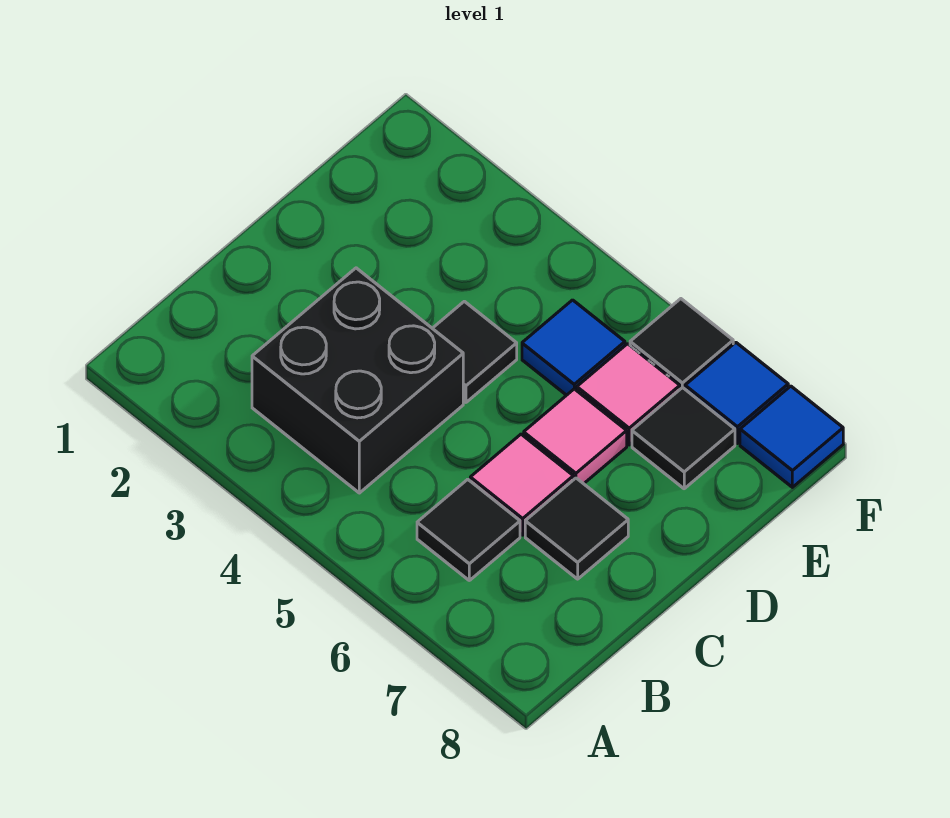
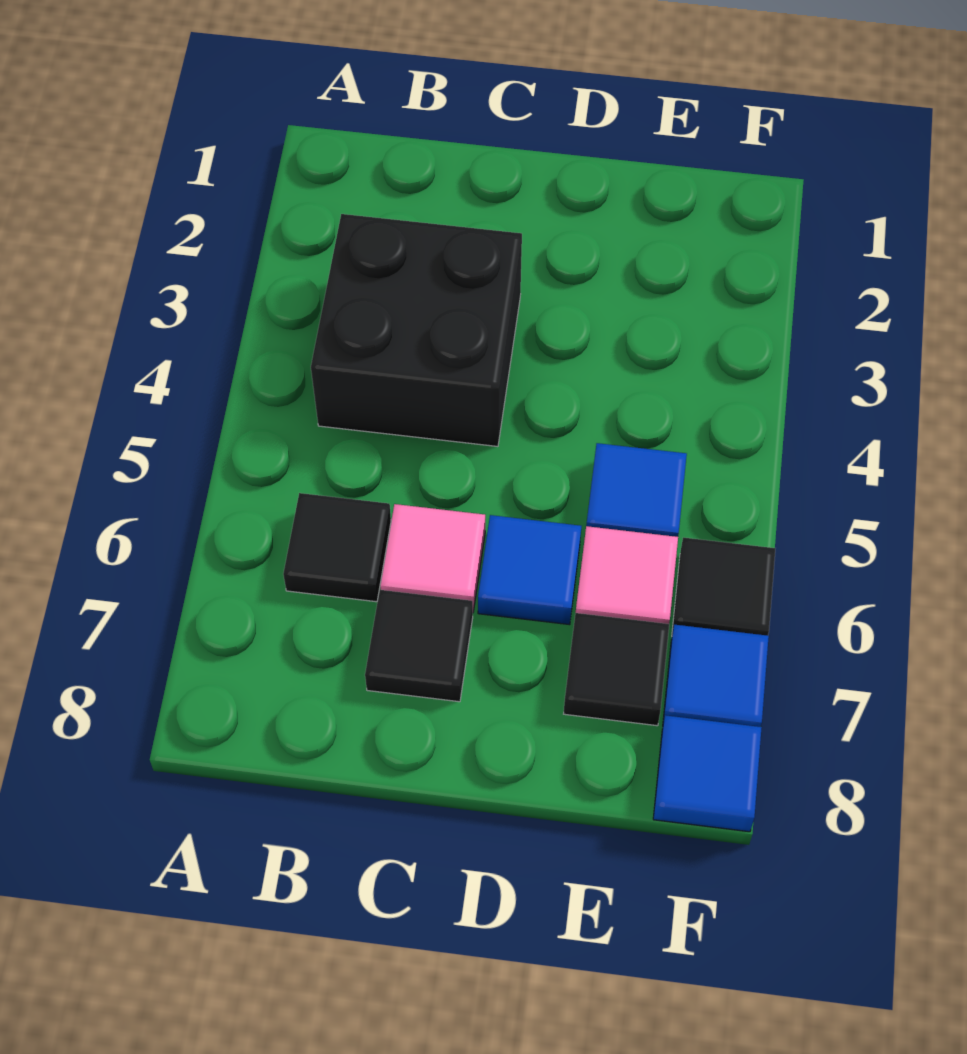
black 1x1 tile [432,301,517,402] -> none
pink 1x1 tile [524,389,627,484] -> blue 1x1 tile [478,515,581,625]

